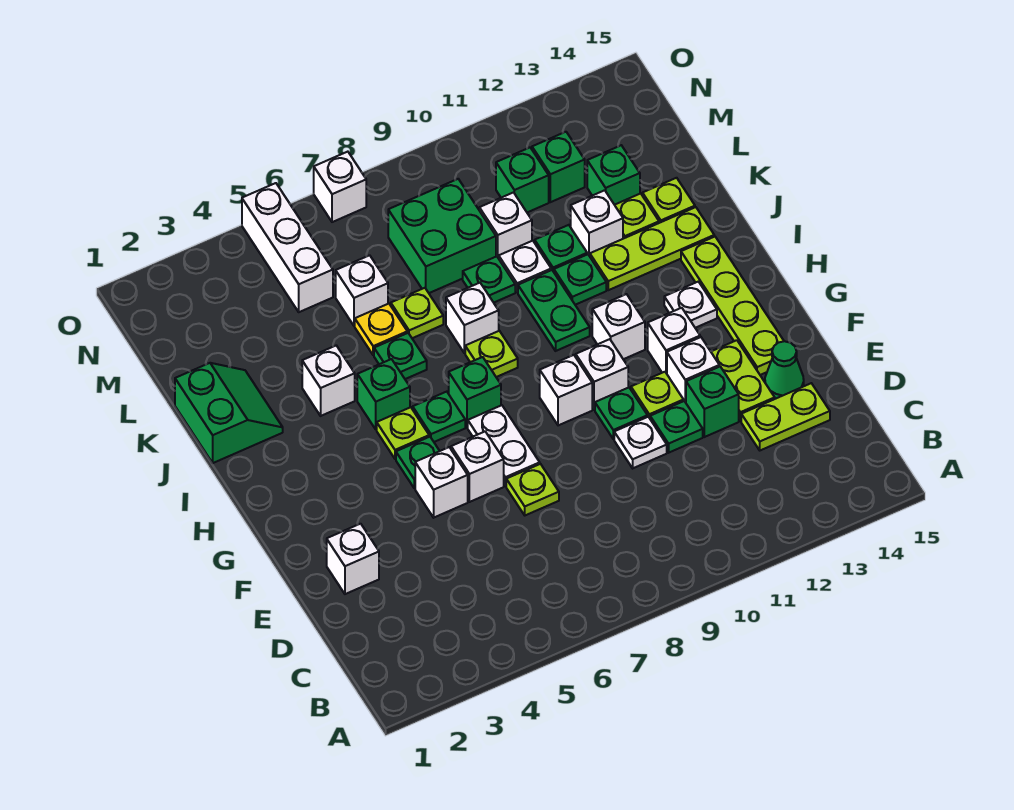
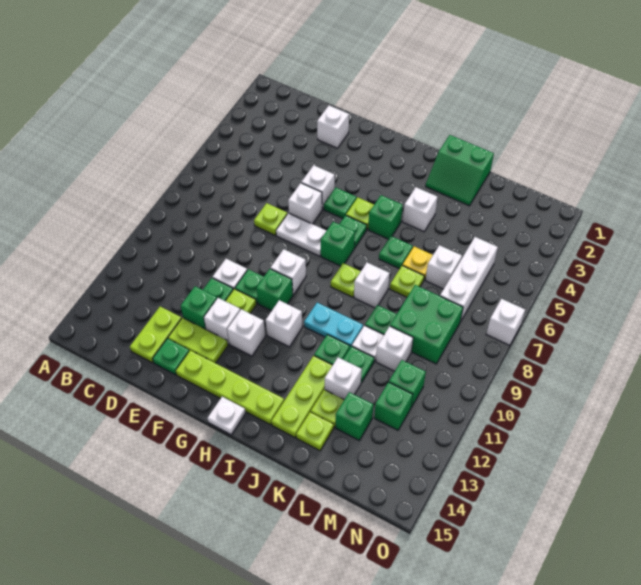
green 1x1 cone [765,341,804,399] -> green 1x1 plate [153,339,189,375]
white 1x1 brick [576,339,628,410] -> green 1x1 brick [256,269,293,311]
white 1x1 plate [664,282,717,328] -> white 1x1 plate moved to [207,397,246,434]
green 1x2 plate [518,270,590,351] -> cyan 1x2 plate [304,303,363,347]
white 1x3 brick [242,183,333,312] -> white 1x3 brick turned to [440,237,498,322]

